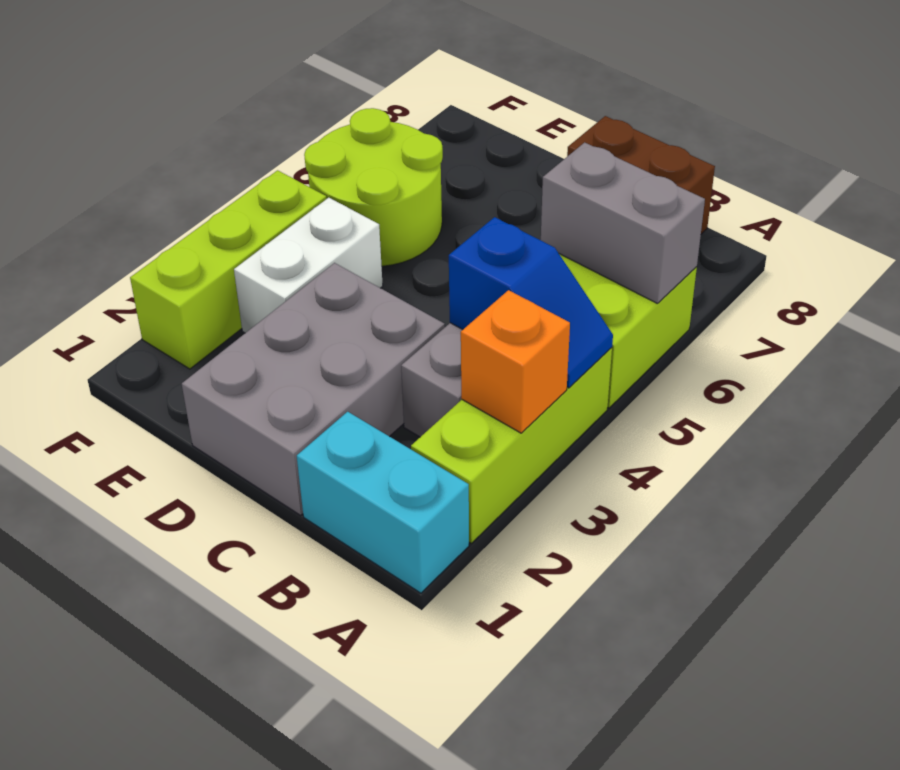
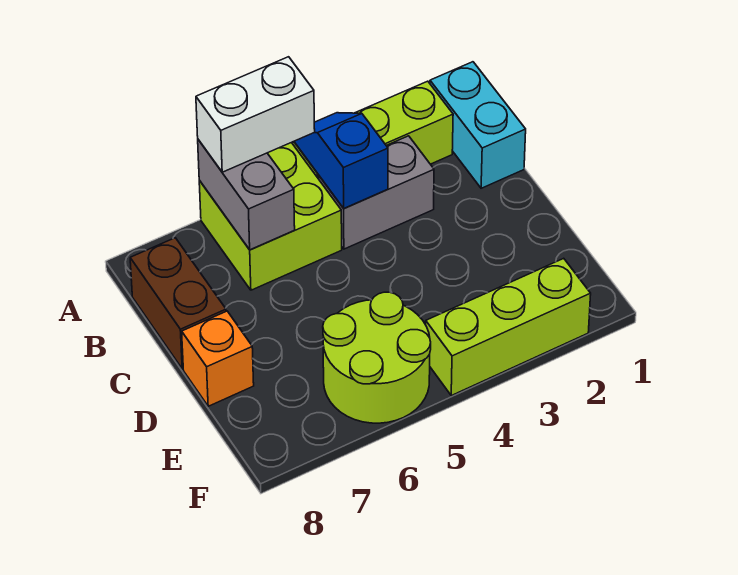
orange 1x1 brick [461,290,570,433] -> orange 1x1 brick moved to [182,311,254,406]
grey 2x3 brick [182,263,445,515] -> none
white 1x2 brick [234,198,383,333] -> white 1x2 brick moved to [196,57,315,172]

